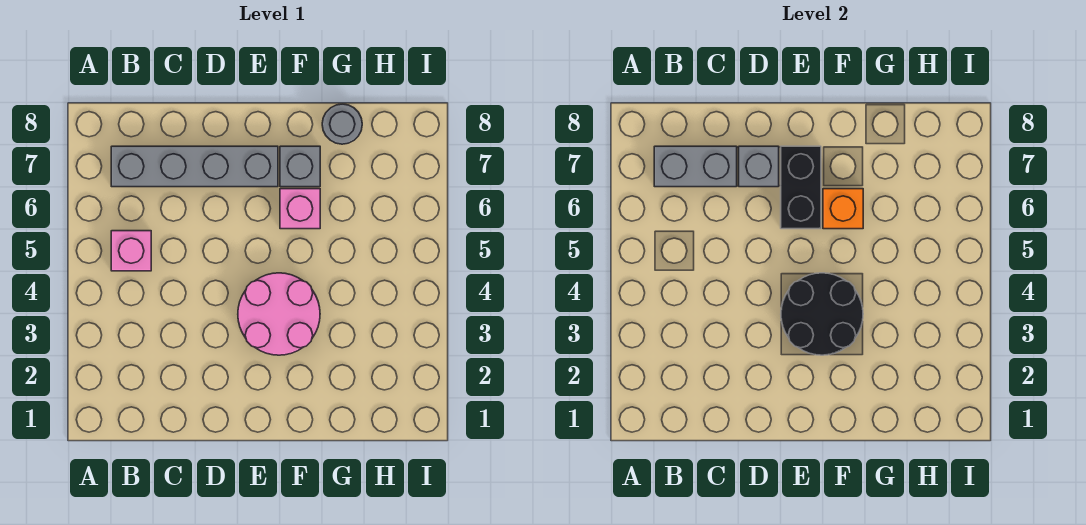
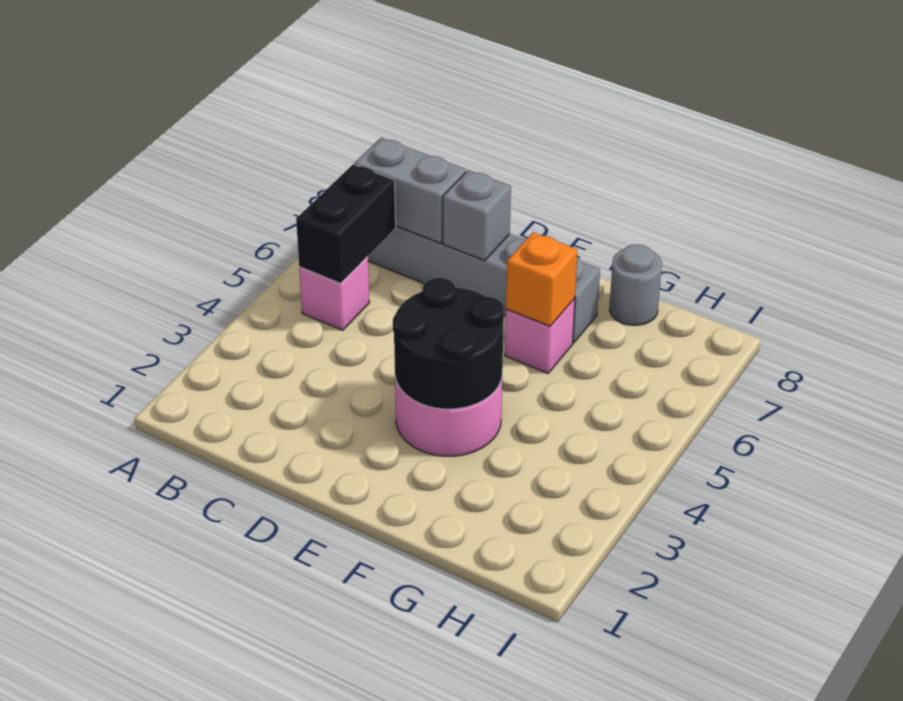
black 1x2 brick [781,146,821,229] -> black 1x2 brick moved to [296,164,396,283]

